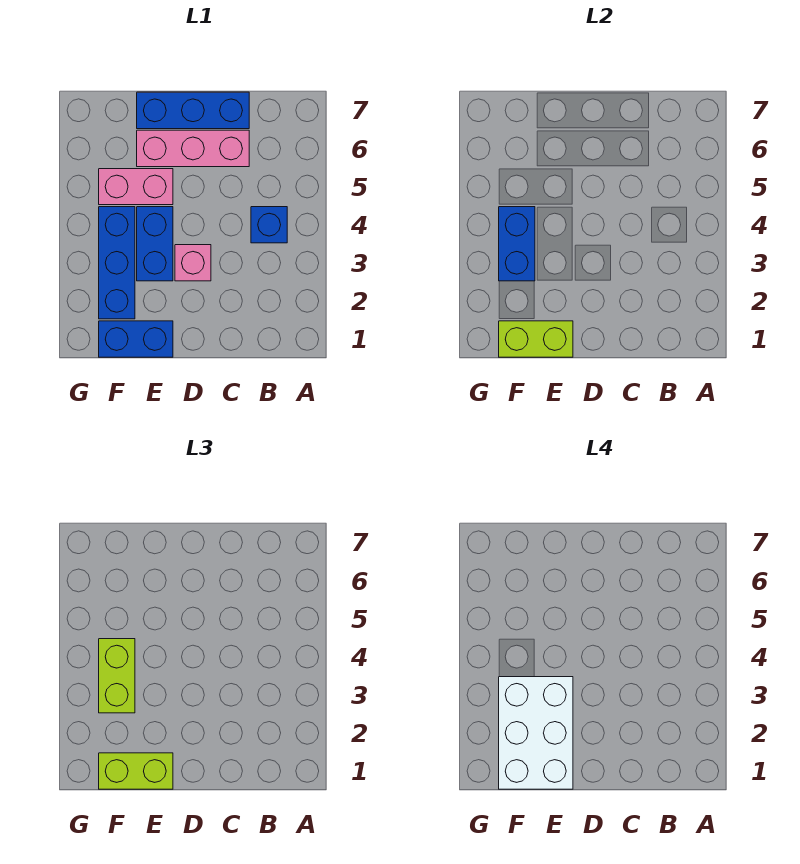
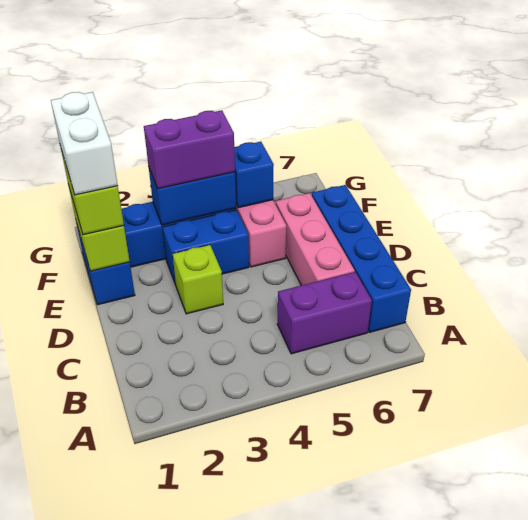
blue 1x1 brick [251,207,287,243] -> blue 1x1 brick moved to [234,142,274,208]
none -> purple 1x2 brick [277,272,372,354]
blue 1x3 brick [137,92,249,129] -> blue 1x4 brick [312,185,411,332]
pink 1x1 brick [175,245,211,281] -> lime 1x1 brick [173,245,223,314]
white 2x3 brick [499,677,573,789] -> white 1x2 brick [51,92,118,195]
lime 1x2 brick [99,639,135,713] -> purple 1x2 brick [144,110,235,189]

